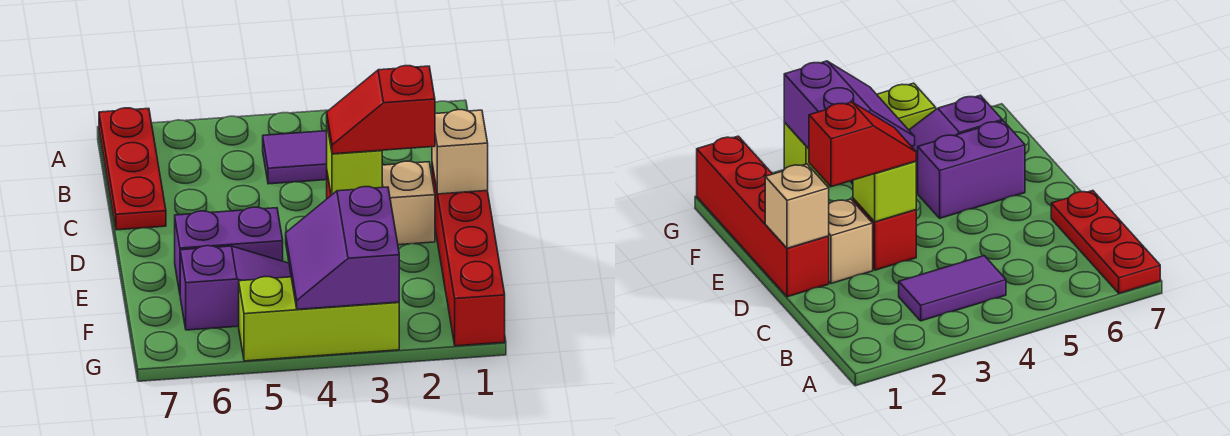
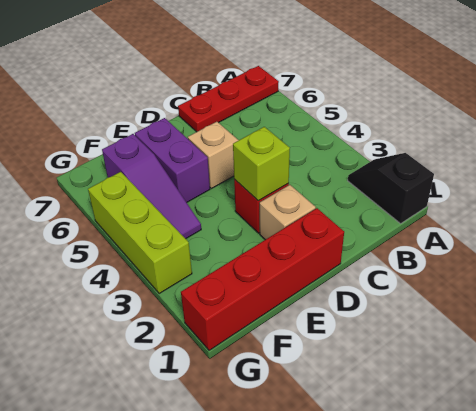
none -> black 1x2 slope [348,153,434,224]
purple 1x2 tile [263,131,327,184] -> none
tan 1x1 brick [432,110,488,194] -> tan 1x1 brick moved to [188,122,239,189]
red 1x2 slope [327,66,435,154] -> none
purple 2x2 slope [286,187,399,309] -> none

